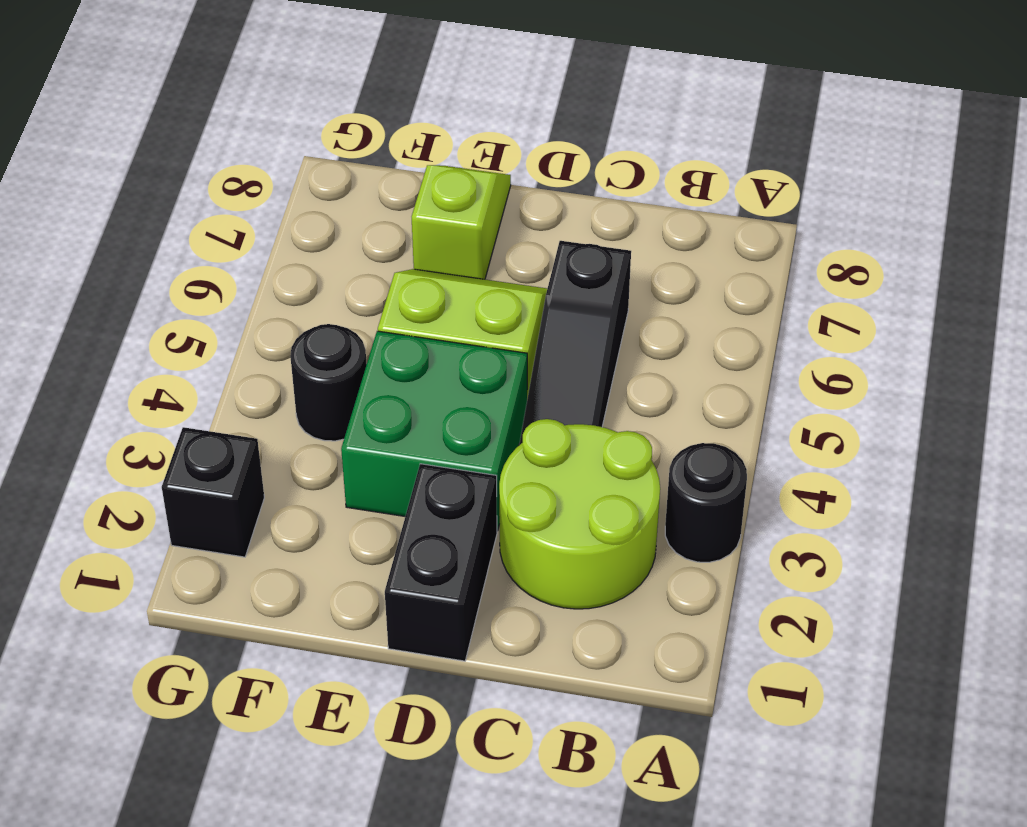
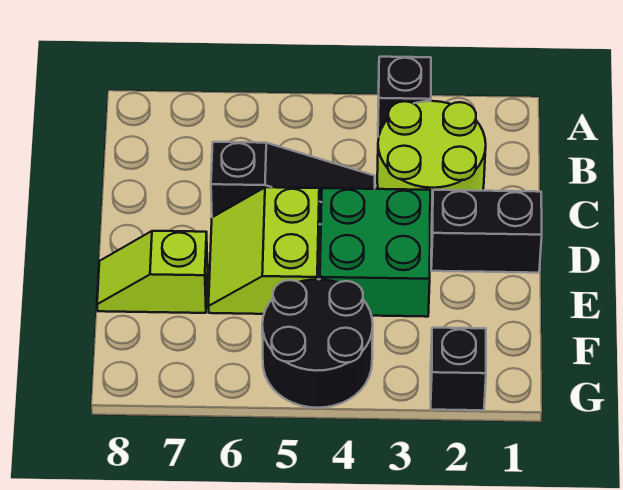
black 1x1 round brick [665,443,747,562] -> black 1x1 brick [378,57,431,137]
black 1x1 round brick [290,324,367,441] -> black 2x2 round brick [262,279,373,408]

